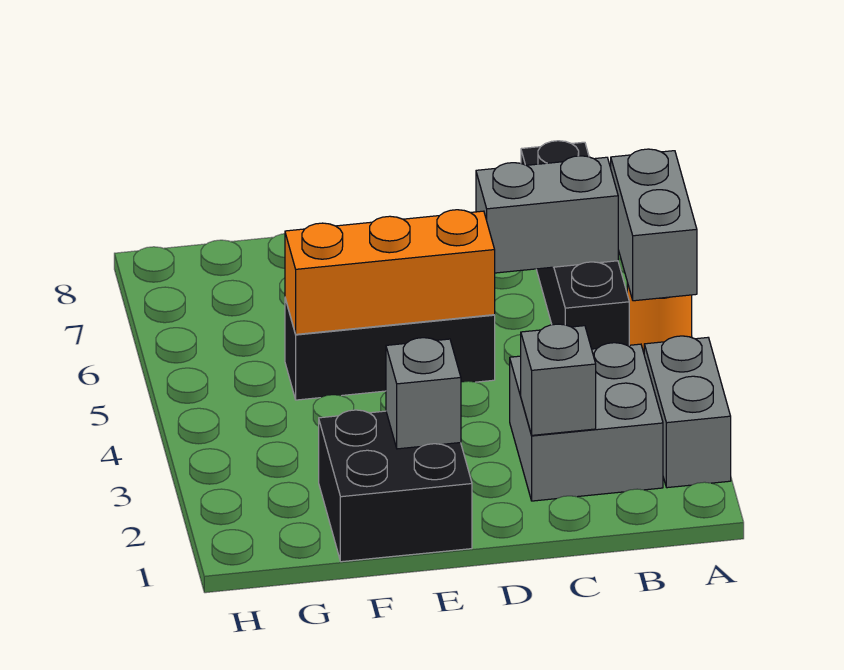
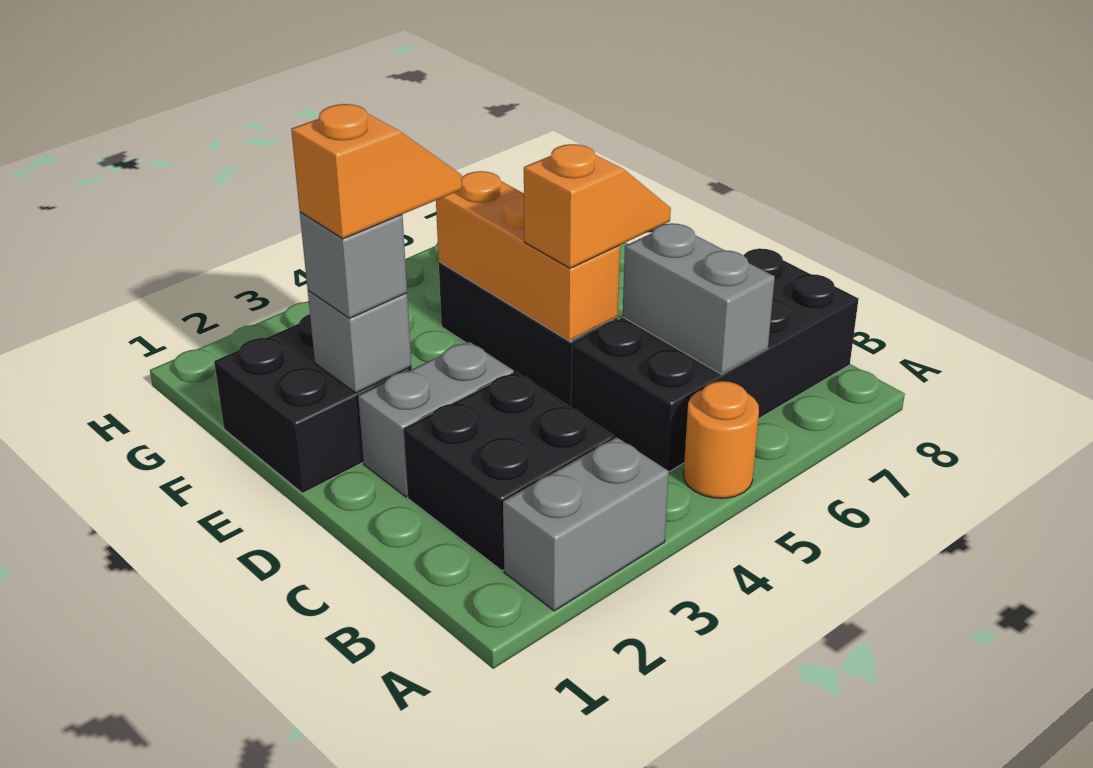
grey 1x2 brick [611,149,697,301] -> grey 1x2 brick moved to [358,342,514,497]
grey 2x2 brick [510,343,663,501] -> black 2x2 brick [404,372,614,571]
black 1x4 brick [521,141,629,349] -> black 2x4 brick [571,248,858,472]
grey 1x1 brick [521,324,596,435] -> grey 1x1 brick moved to [300,212,407,318]
none -> orange 1x2 slope [524,144,671,268]
none -> orange 1x2 slope [291,104,462,239]

